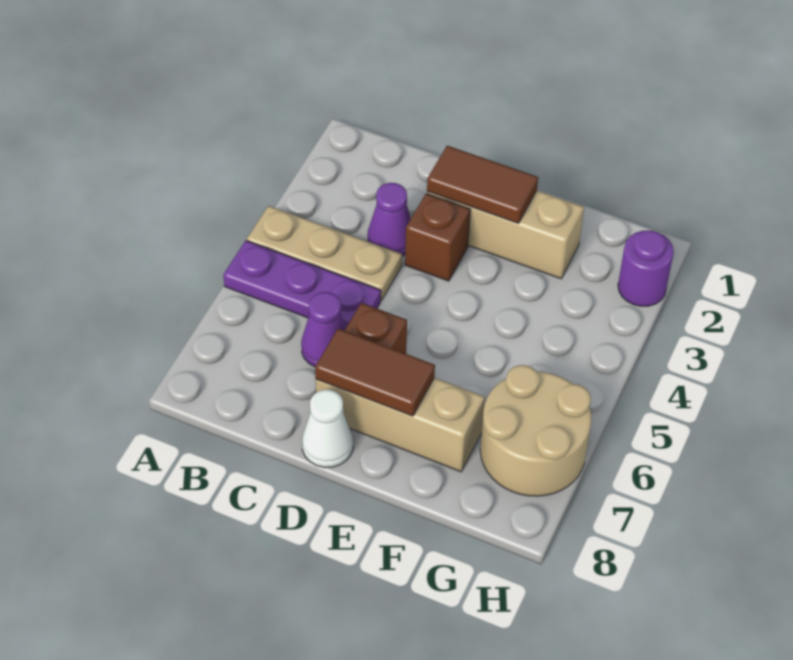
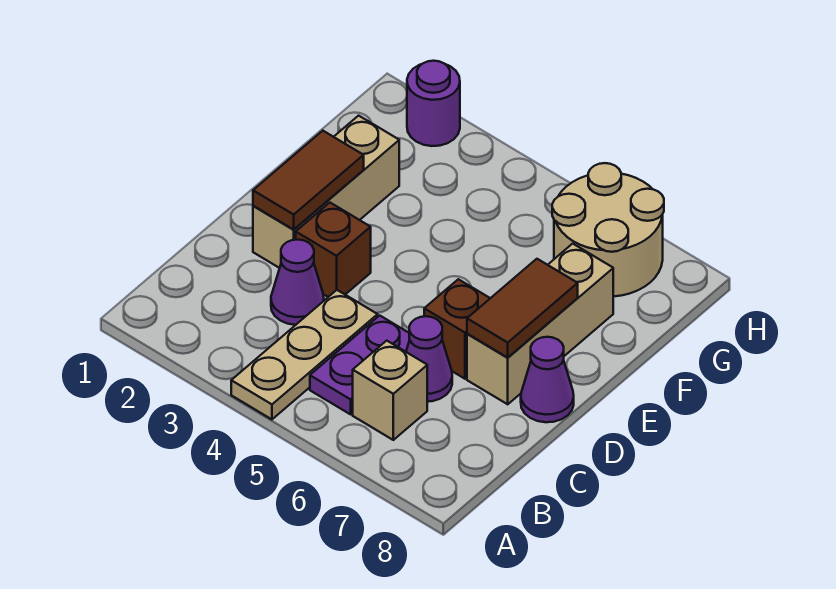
purple 1x3 plate [223,241,381,327] -> purple 1x2 plate [310,316,410,414]
none -> tan 1x1 brick [353,341,427,440]
white 1x1 cone [302,390,353,468] -> purple 1x1 cone [521,337,574,422]

